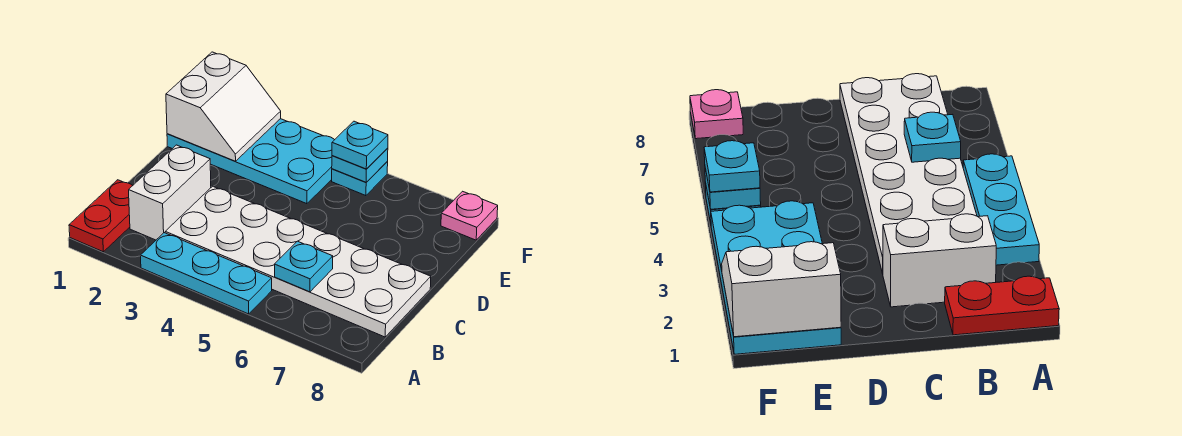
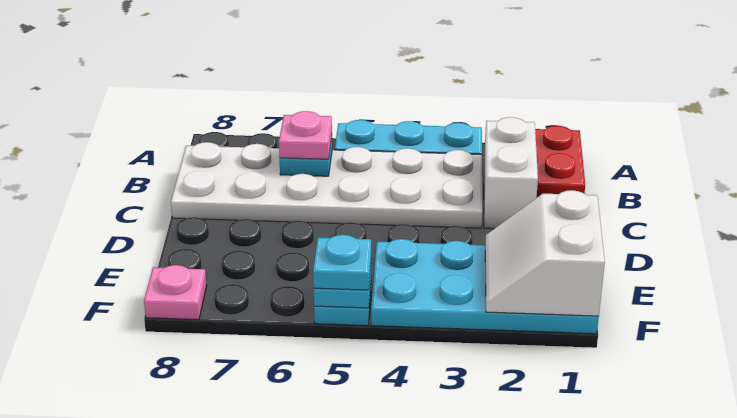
none -> pink 1x1 plate [279,111,332,159]

